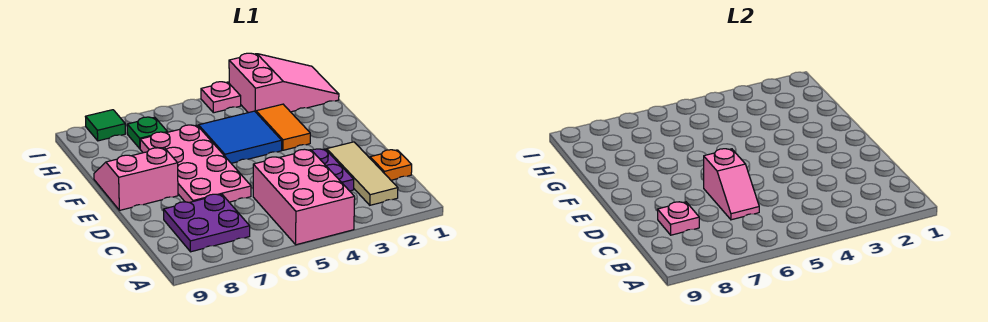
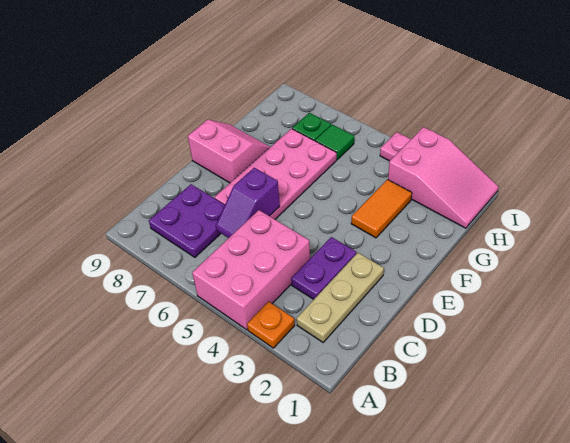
tan 1x3 tile [327,142,398,205] -> tan 1x3 plate [297,253,384,342]
orange 1x1 plate [370,150,412,180] -> orange 1x1 plate moved to [247,302,295,348]
pink 1x2 slope [704,149,759,220] -> purple 1x2 slope [216,168,280,238]
pink 1x1 plate [657,202,699,235] -> none
blue 2x2 tile [199,111,282,163] -> none
green 1x1 tile [86,110,126,141] -> green 1x1 tile moved to [315,125,354,160]

